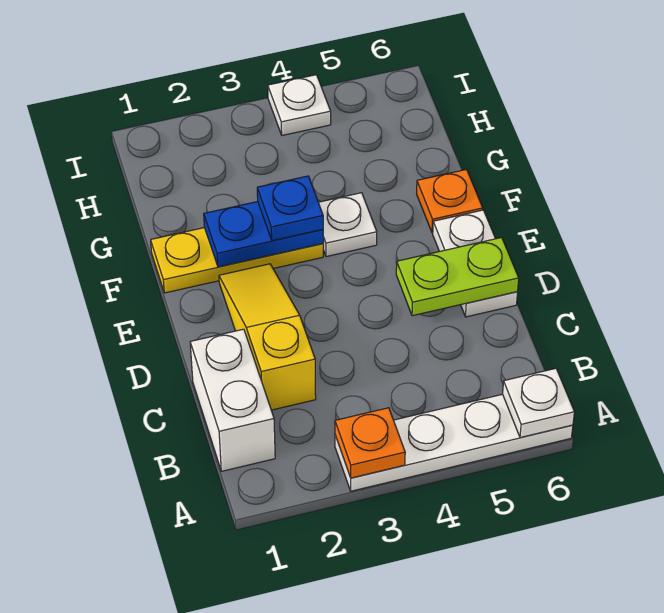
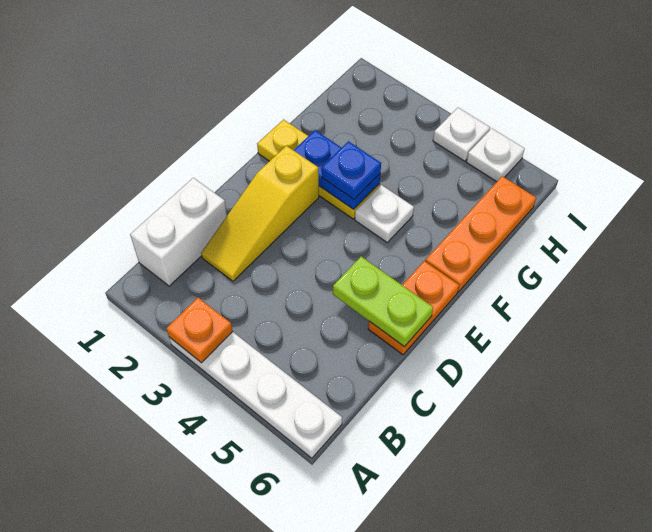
white 1x1 plate [503,368,574,438] -> white 1x1 plate moved to [467,128,525,182]
yellow 1x3 slope [219,264,316,410] -> yellow 1x3 slope turned to [201,146,319,281]
white 1x2 plate [433,210,518,317] -> orange 1x2 plate [368,261,459,355]
orange 1x1 plate [417,169,483,233] -> orange 1x3 plate [425,176,536,292]

